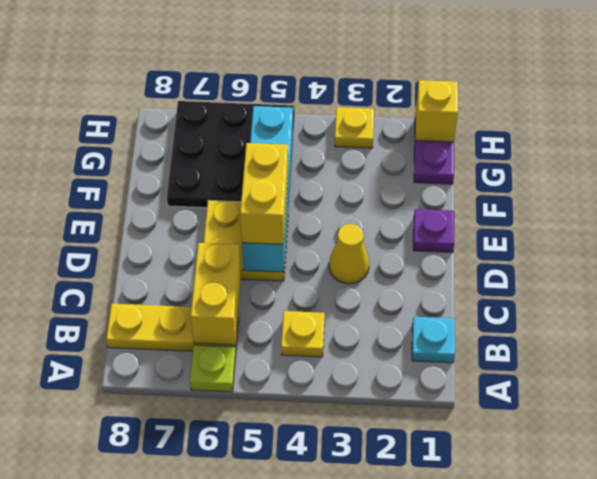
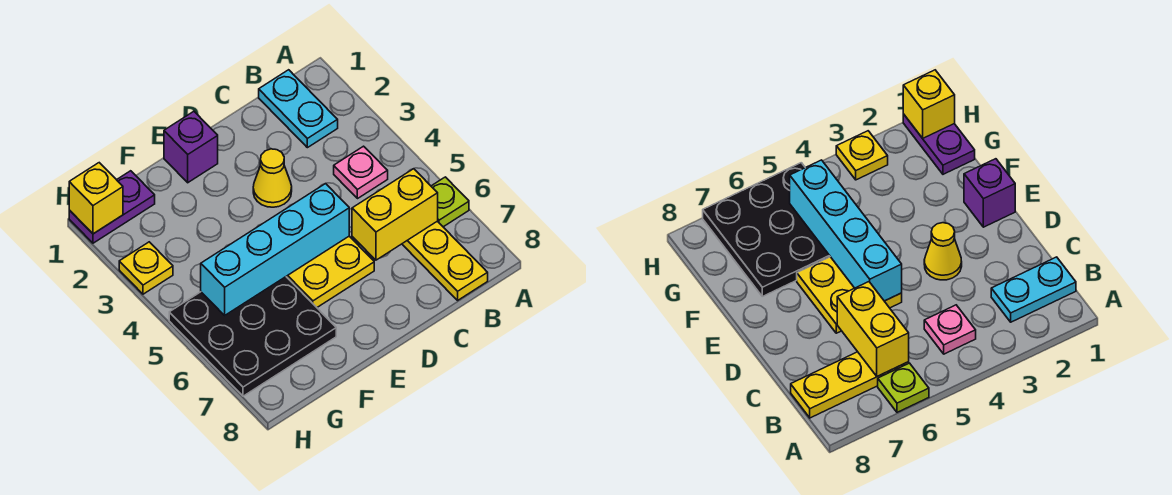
cyan 1x1 plate [412,317,455,363] -> cyan 1x2 plate [259,70,338,148]
yellow 1x1 plate [281,311,325,357] -> pink 1x1 plate [334,146,388,199]
yellow 1x2 brick [240,143,288,244] -> none
purple 1x1 plate [413,209,454,253] -> purple 1x1 brick [164,111,218,183]

